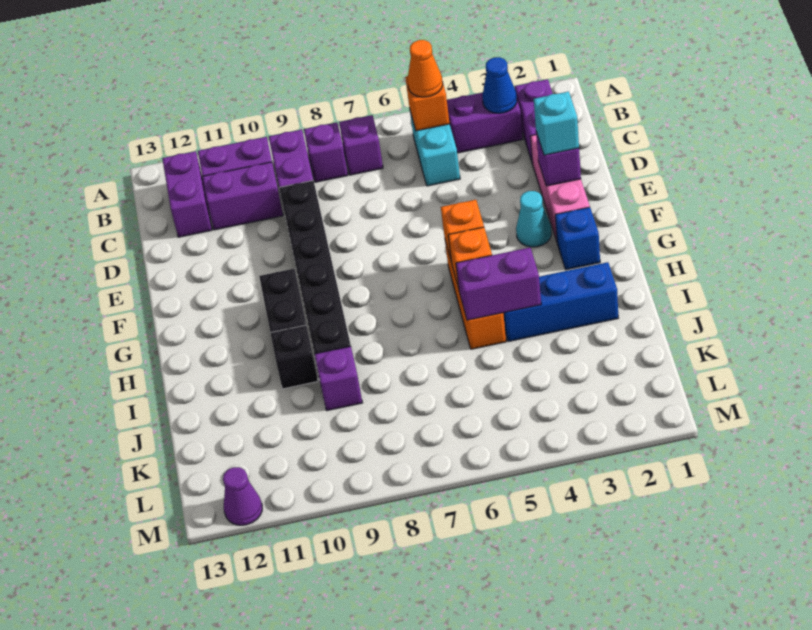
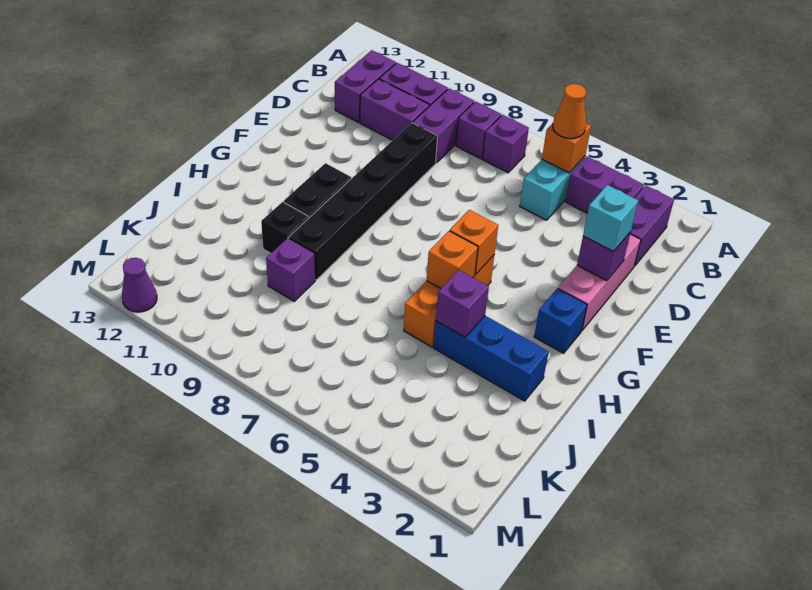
blue 1x1 cone [482,57,517,113] -> none
cyan 1x1 cone [516,191,552,247] -> none
purple 1x2 brick [456,248,541,320] -> purple 1x1 brick [436,270,489,337]

